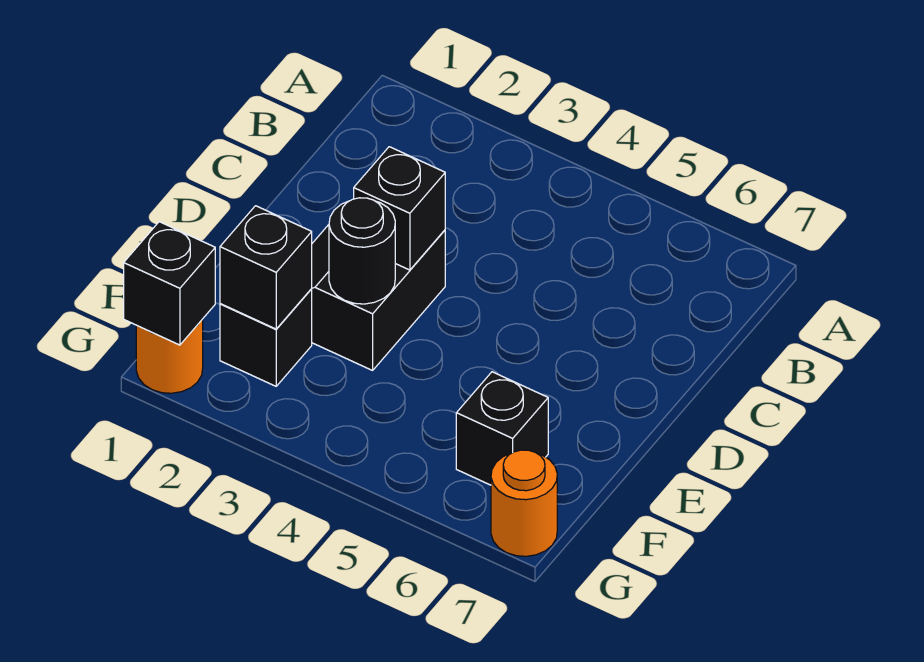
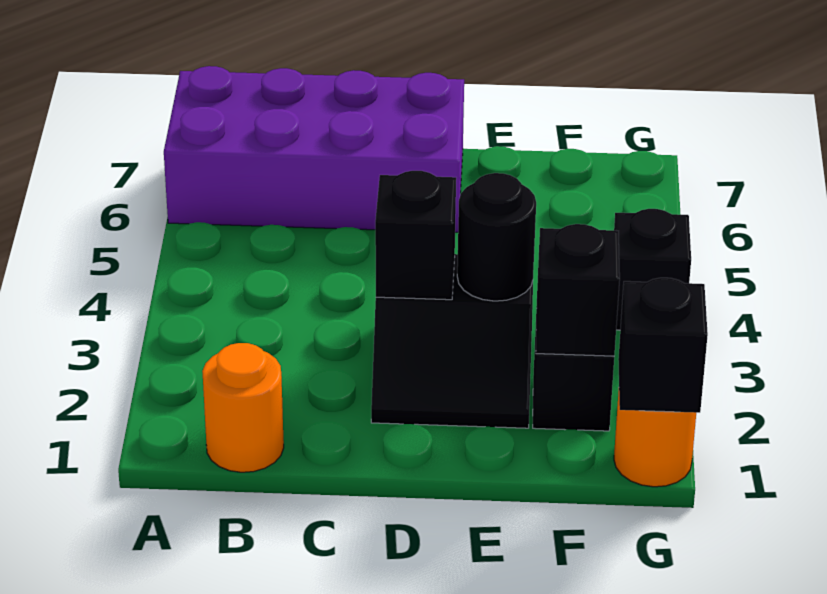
none -> purple 2x4 brick [164,66,464,232]
black 1x1 brick [456,372,548,485] -> black 1x1 brick moved to [614,209,691,330]
orange 1x1 round brick [491,450,557,556] -> orange 1x1 round brick moved to [202,343,284,472]

